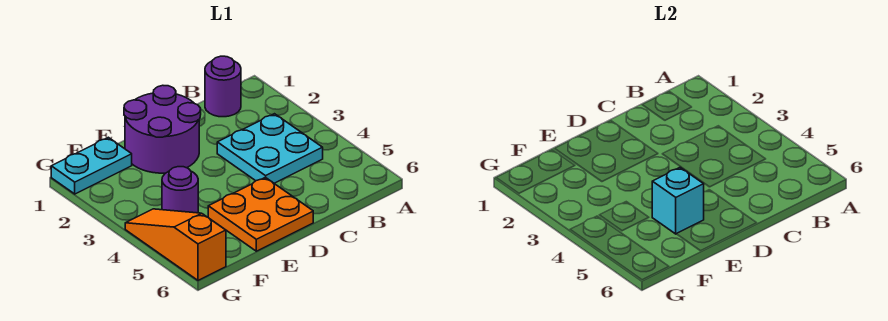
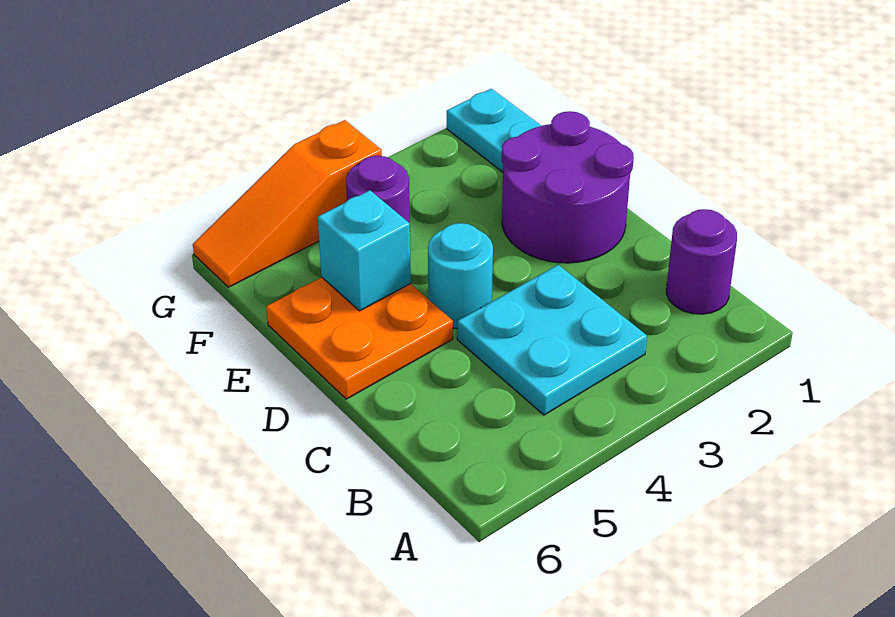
none -> cyan 1x1 round brick [428,223,493,328]
orange 1x3 slope [125,209,226,280] -> orange 1x3 slope turned to [193,120,382,287]

